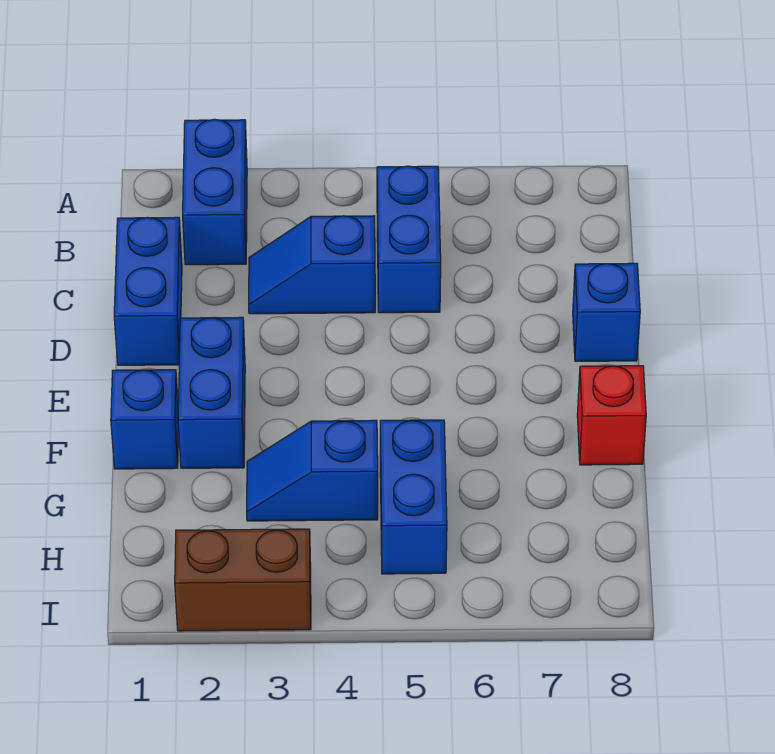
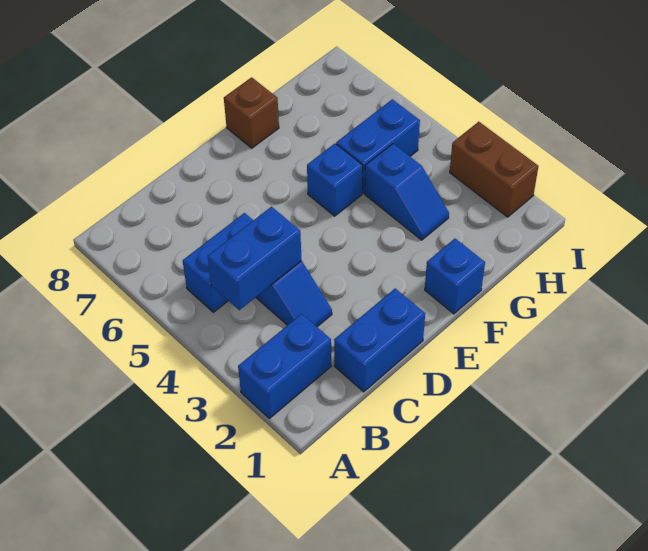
blue 1x1 brick [573,263,640,361] -> blue 1x1 brick moved to [307,144,363,216]
blue 1x2 brick [178,317,245,468] -> blue 1x2 brick moved to [208,207,302,310]
red 1x1 brick [577,366,646,465] -> brown 1x1 brick [224,77,279,148]

